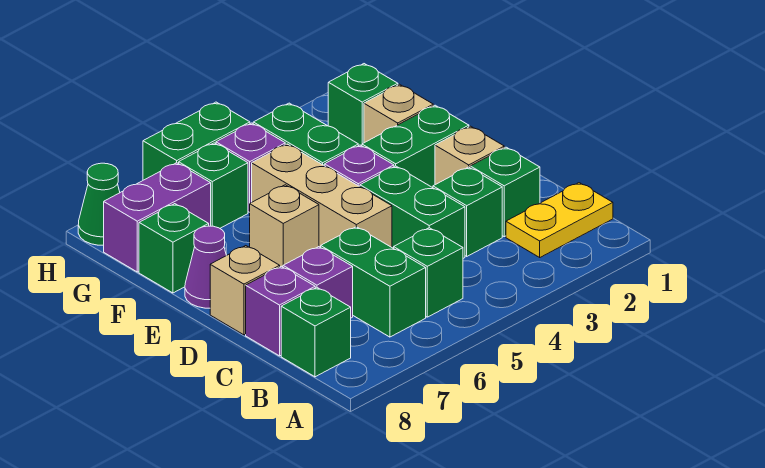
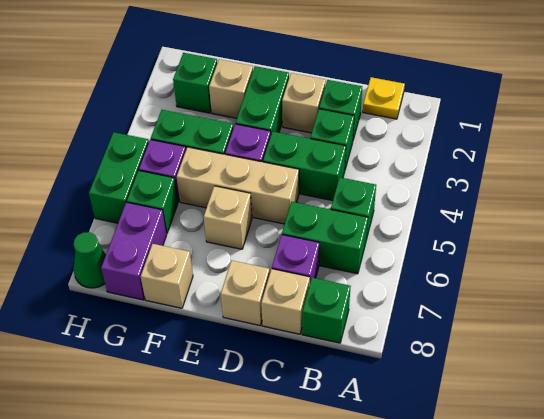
yellow 1x2 plate [506,183,613,257] -> yellow 1x1 plate [363,77,405,119]
purple 1x1 brick [246,266,315,356] -> tan 1x1 brick [261,269,310,334]
purple 1x1 cone [185,226,226,308] -> none
green 1x1 brick [139,204,209,293] -> tan 1x1 brick [141,244,193,308]

